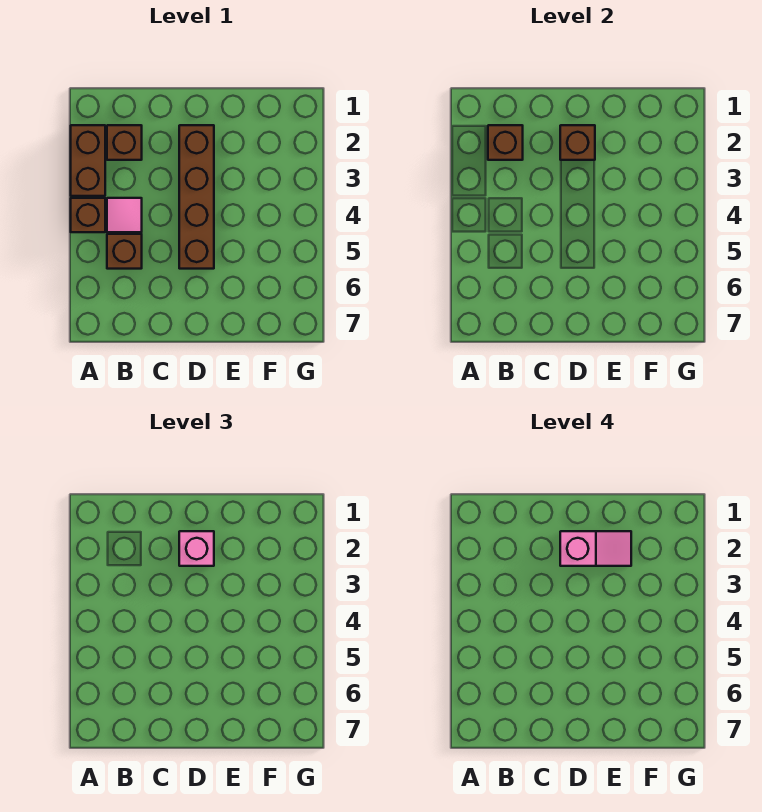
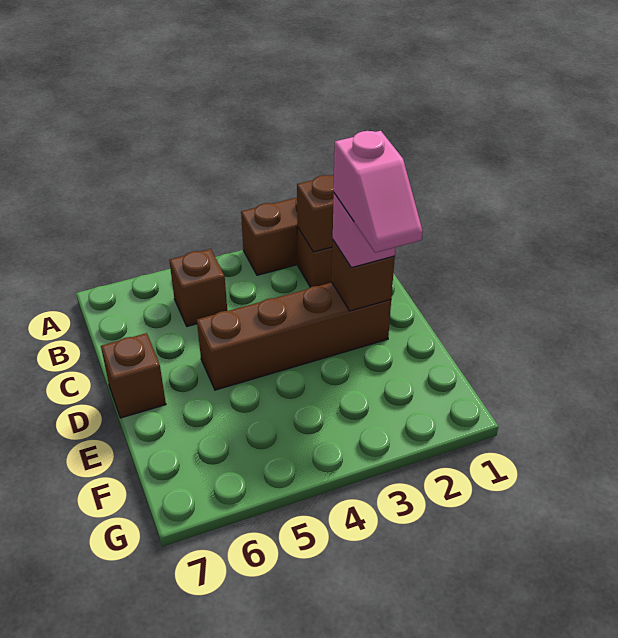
brown 1x1 brick [71,198,105,232] -> brown 1x1 brick moved to [101,333,166,418]
pink 1x1 tile [107,198,142,232] -> none

